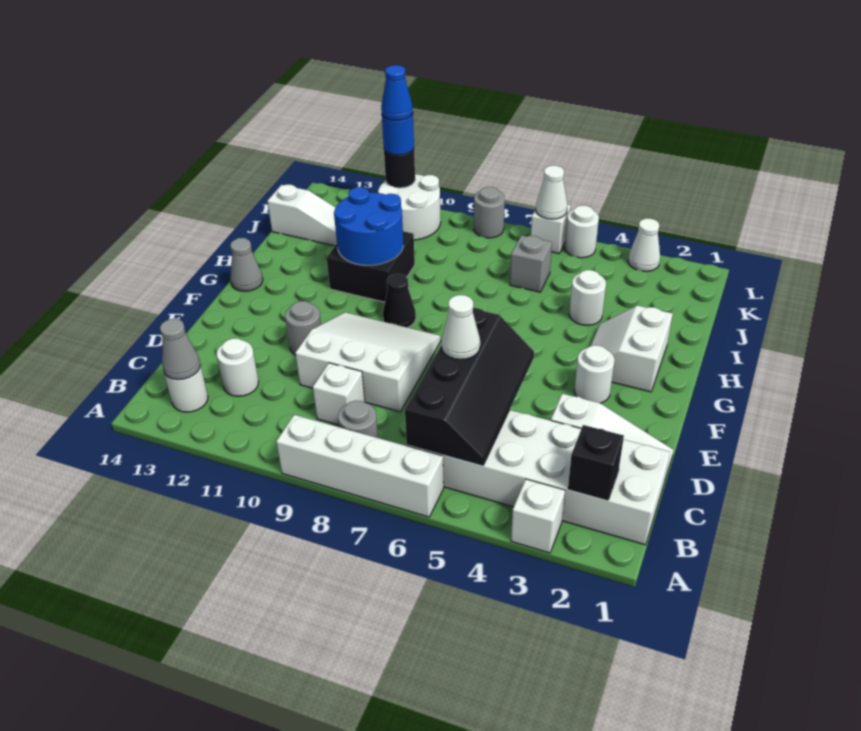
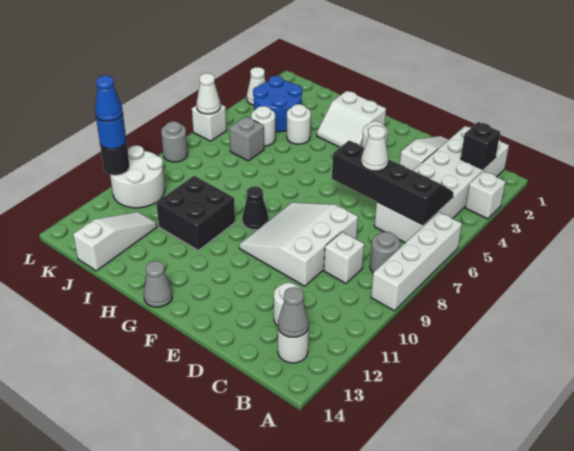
grey 1x1 round brick [285,301,321,355] -> none
blue 2x2 round brick [334,187,403,265] -> blue 2x2 round brick moved to [253,76,302,132]
white 1x1 round brick [565,205,599,258] -> white 1x1 round brick moved to [251,106,275,146]

